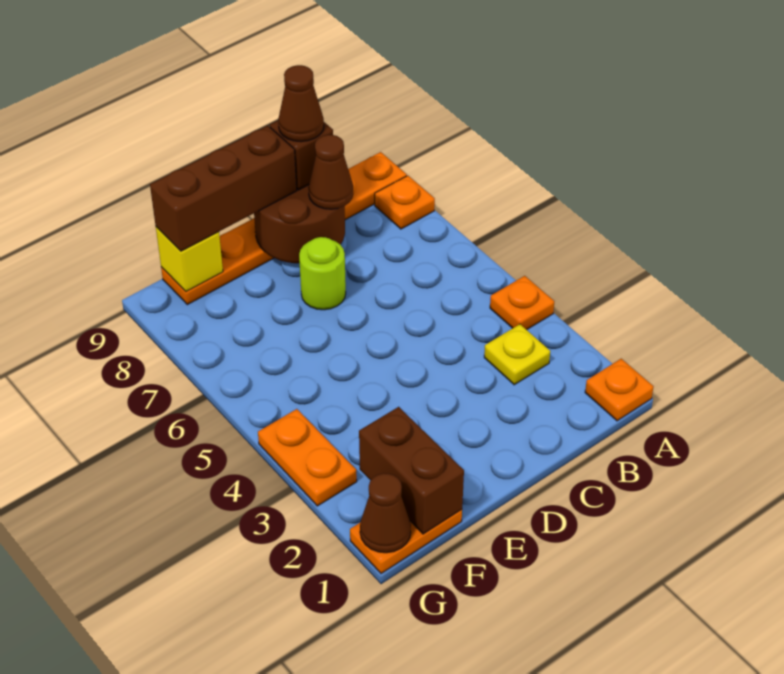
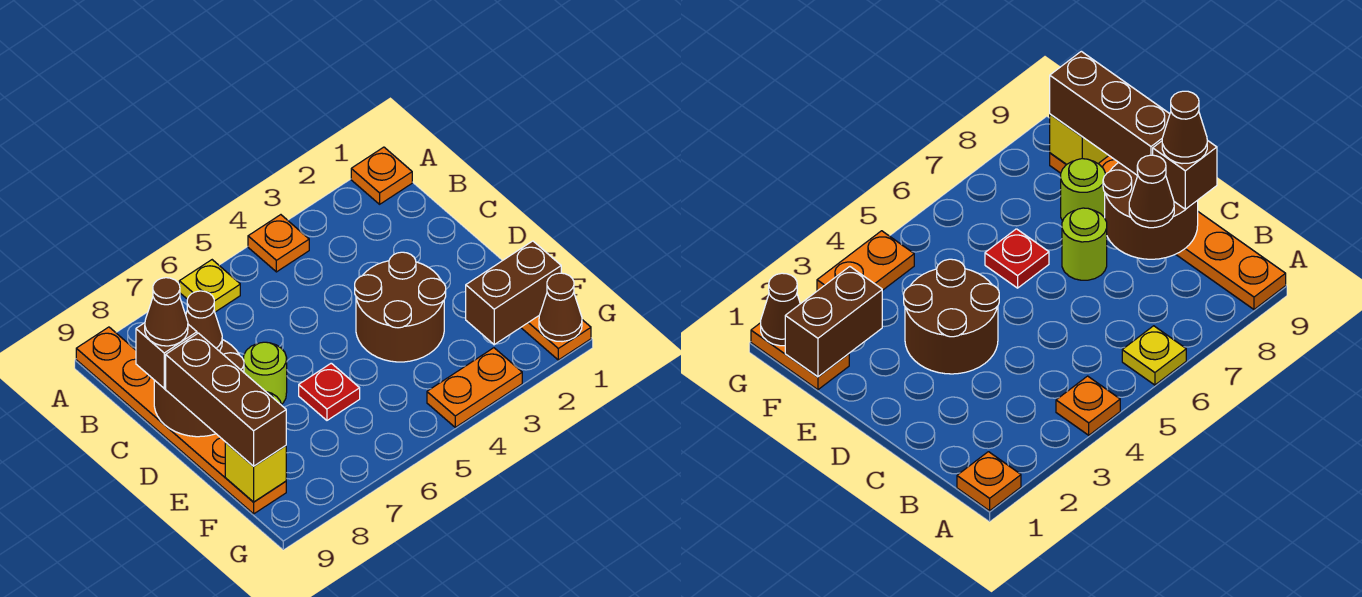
orange 1x1 plate [375,176,435,229] -> none
yellow 1x1 plate [484,324,550,385] -> yellow 1x1 plate moved to [179,260,240,312]
none -> brown 2x2 round brick [355,252,446,362]
none -> red 1x1 plate [299,363,360,420]
none -> lime 1x1 round brick [1061,159,1105,221]

